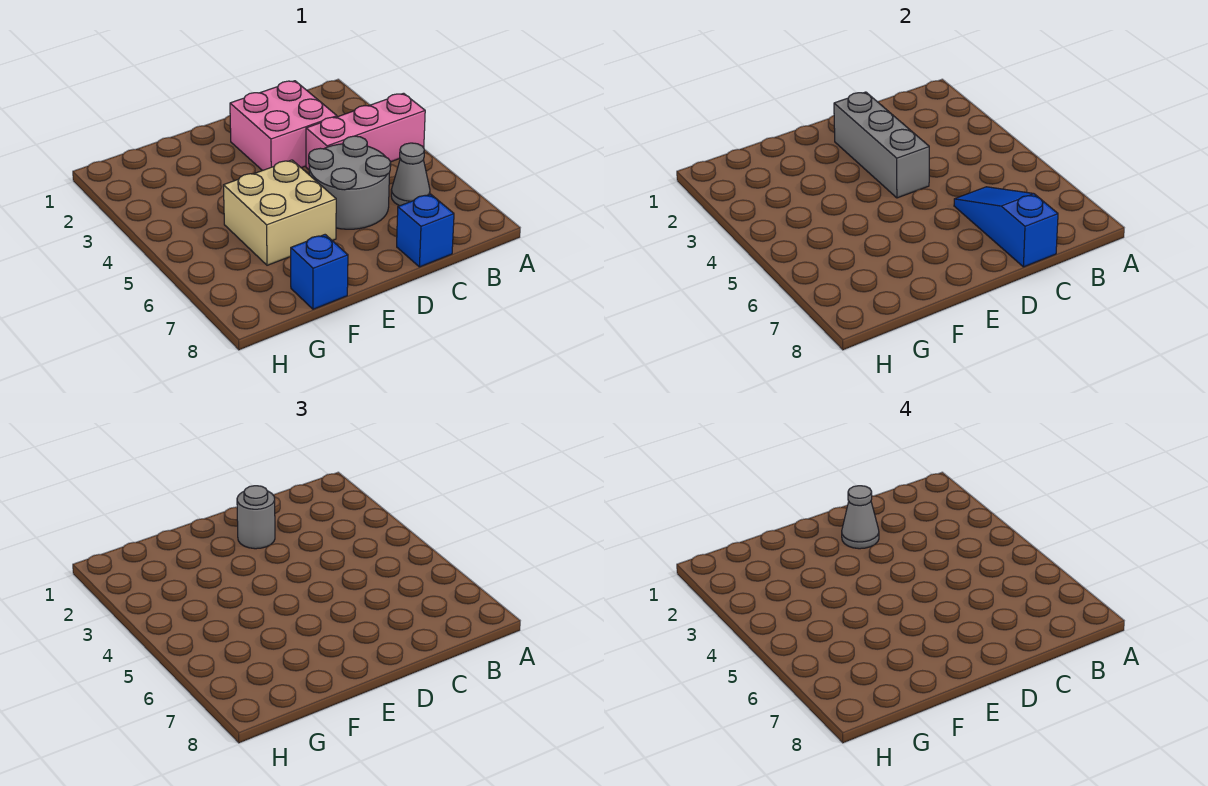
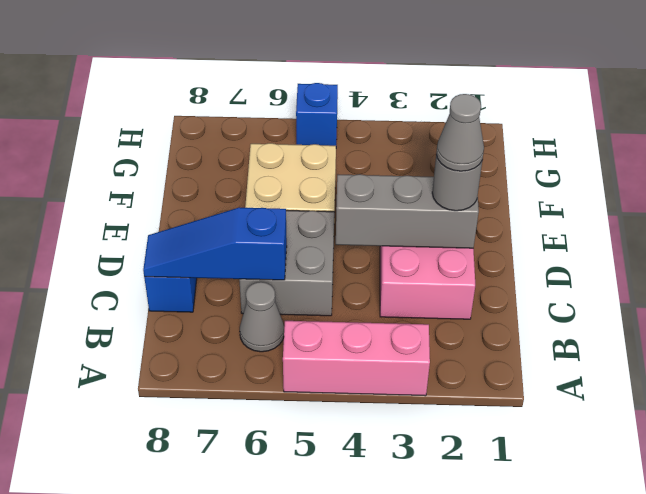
pink 1x3 brick [306,93,425,170] -> pink 1x3 brick turned to [283,321,430,396]
grey 2x2 round brick [309,136,391,229] -> grey 2x2 brick [239,211,334,316]
blue 1x3 slope [954,187,1058,267] -> blue 1x3 slope turned to [143,207,287,280]
blue 1x1 brick [291,235,348,309] -> blue 1x1 brick moved to [296,83,338,146]

